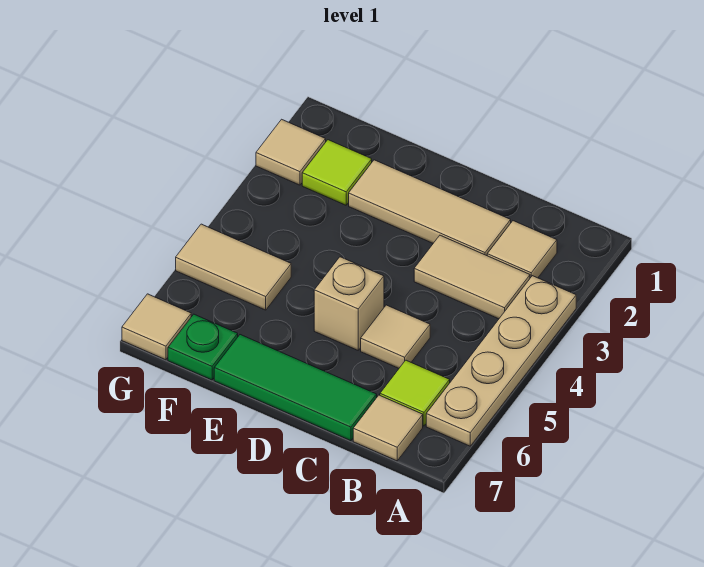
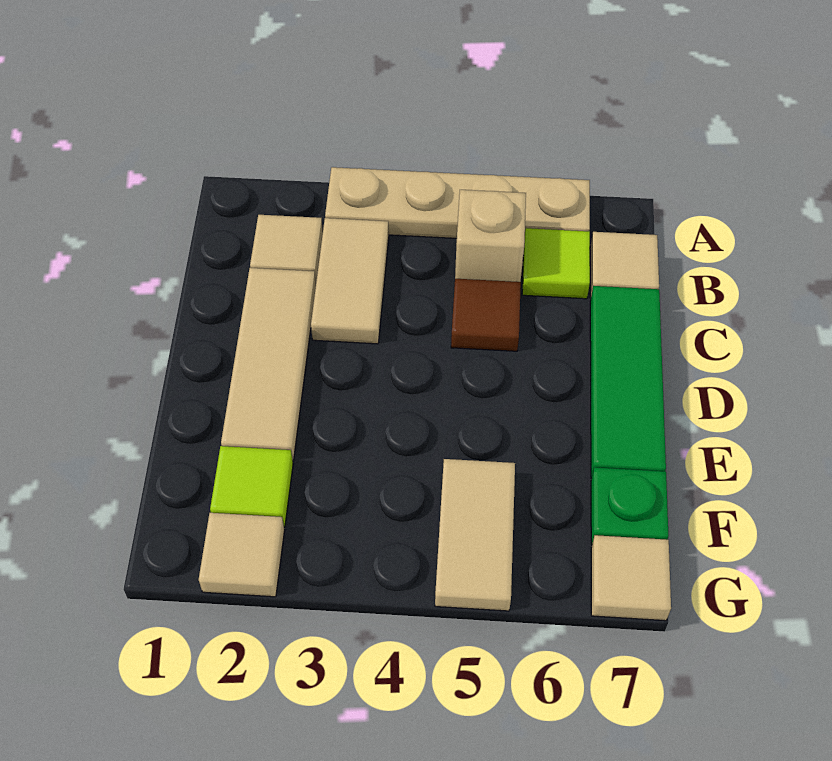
tan 1x1 tile [361,305,430,368] -> brown 1x1 tile [451,279,521,351]
tan 1x1 brick [314,257,384,350] -> tan 1x1 brick moved to [455,190,526,282]

